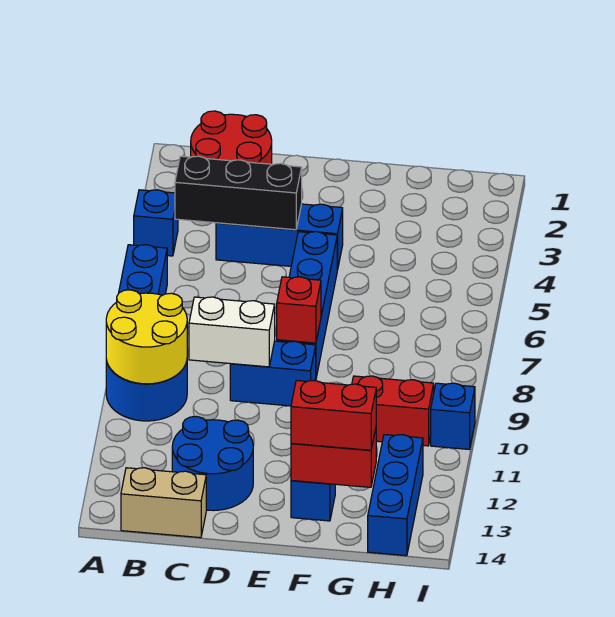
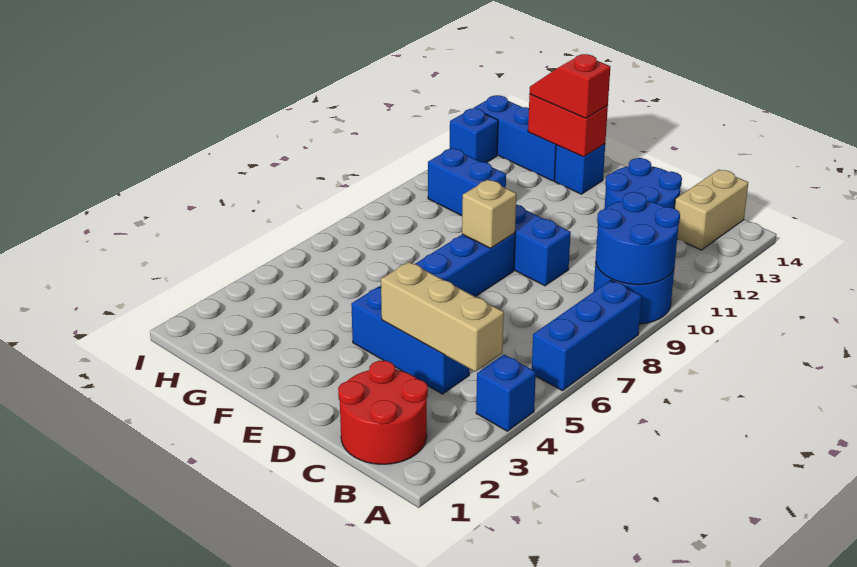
yellow 2x2 round brick [106,290,187,384] -> blue 2x2 round brick [596,192,680,285]
black 1x3 brick [175,156,302,230] -> tan 1x3 brick [381,262,504,372]
tan 1x2 brick [121,468,206,538] -> tan 1x2 brick turned to [674,170,748,250]
white 1x2 brick [189,297,275,367] -> none
red 1x1 brick [277,277,321,343] -> tan 1x1 brick [462,180,516,248]
red 1x2 brick [291,380,376,450] -> red 1x2 slope [529,54,610,118]
red 1x2 brick [352,376,434,446] -> blue 1x2 brick [428,148,506,216]
blue 1x3 brick [368,435,423,556] -> blue 1x3 brick turned to [474,95,556,181]
blue 1x1 brick [431,383,475,449] -> blue 1x1 brick moved to [450,109,498,163]

